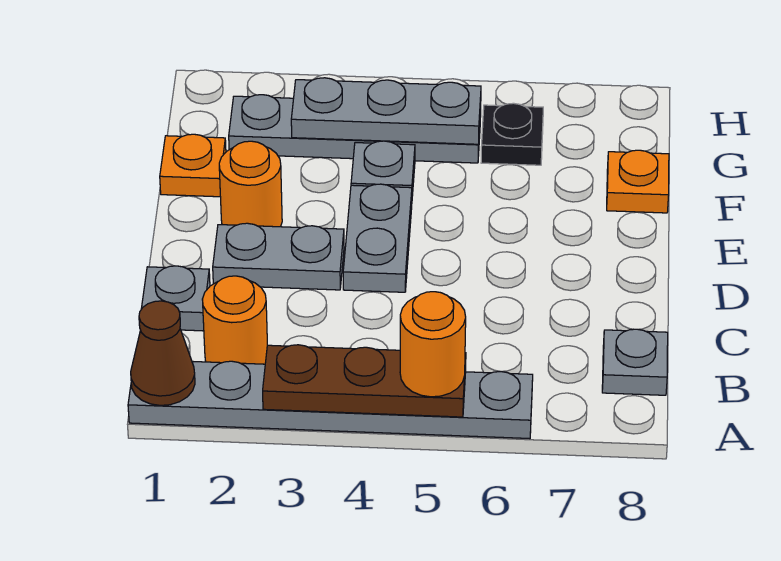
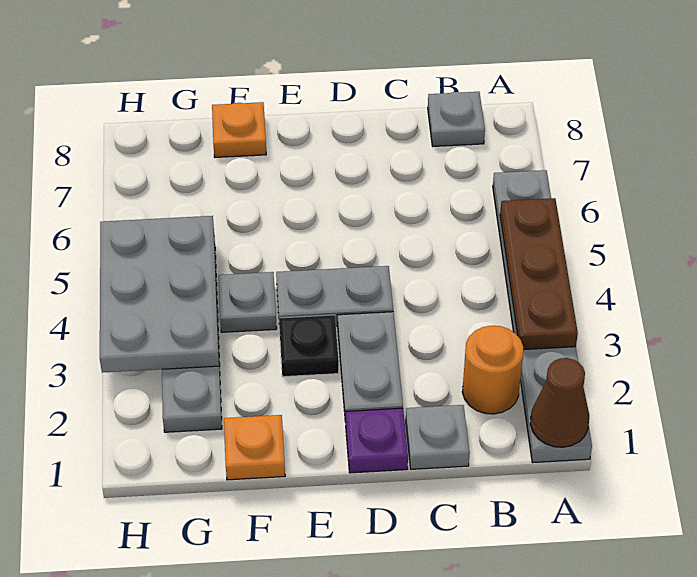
orange 1x1 round brick [400,292,466,397] -> none
none -> purple 1x1 plate [346,408,408,473]
orange 1x1 round brick [219,141,282,227] -> none
grey 1x3 plate [291,78,481,144] -> grey 2x3 plate [100,216,219,373]
black 1x1 plate [481,103,543,165] -> black 1x1 plate moved to [279,315,339,377]

